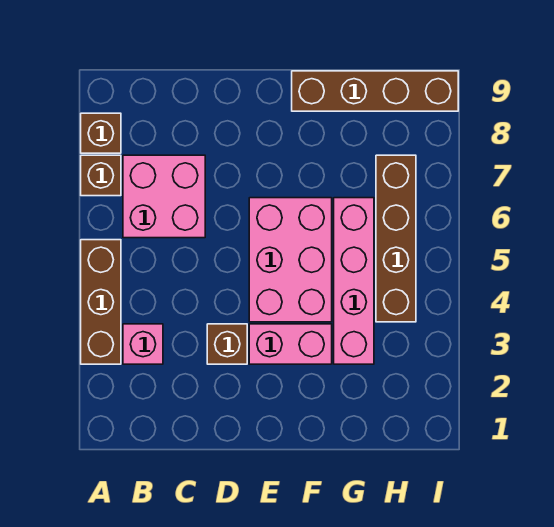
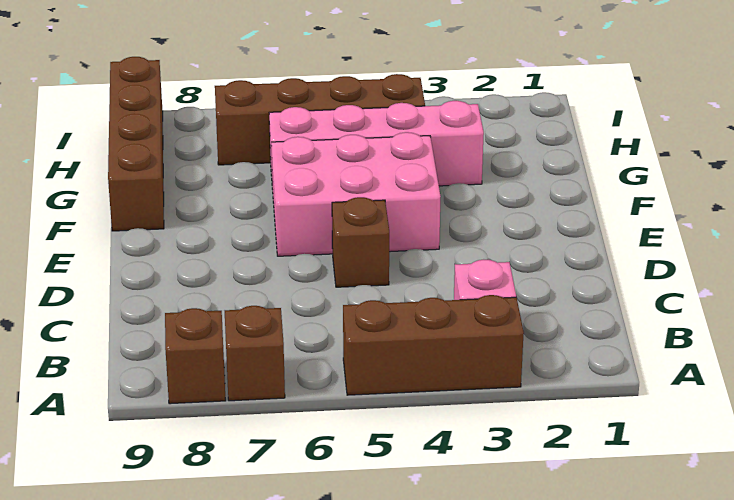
pink 2x2 brick [123,155,205,238] -> none
brown 1x1 brick [207,324,247,364] -> brown 1x1 brick moved to [332,197,389,287]
pink 1x2 brick [249,324,332,364] -> none

